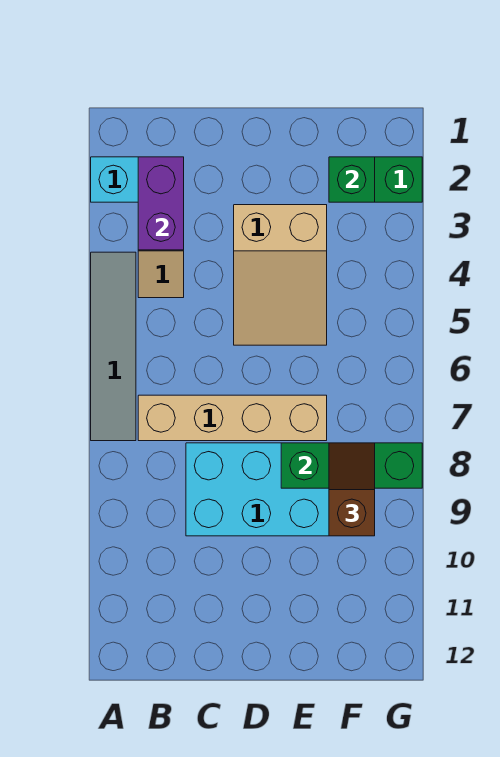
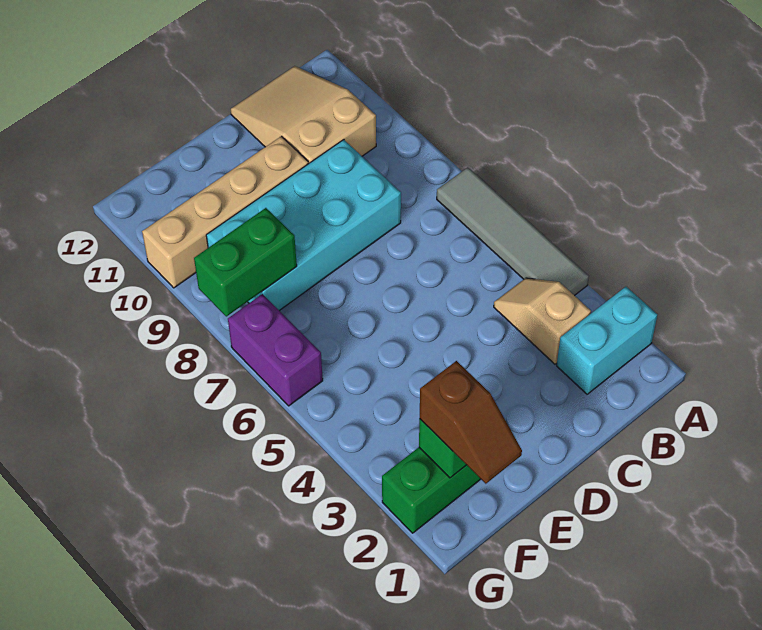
purple 1x2 brick [138,157,184,250] -> purple 1x2 brick moved to [228,294,323,406]
tan 1x4 brick [138,395,327,441] -> tan 1x4 brick moved to [142,136,308,288]
tan 2x3 slope [234,205,327,345] -> tan 2x3 slope moved to [231,66,376,164]
green 1x3 brick [281,443,422,488] -> green 1x2 brick [194,208,297,316]
brown 1x2 slope [329,443,375,536] -> brown 1x2 slope moved to [420,361,522,484]

